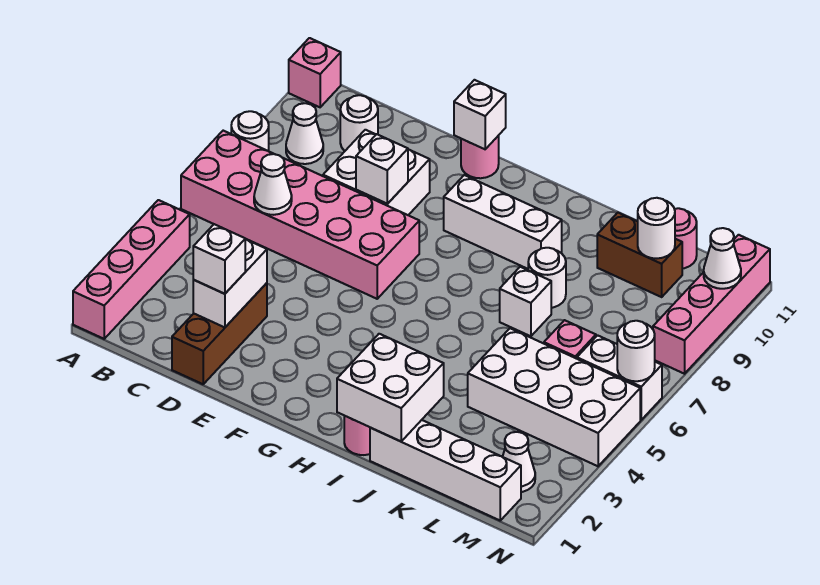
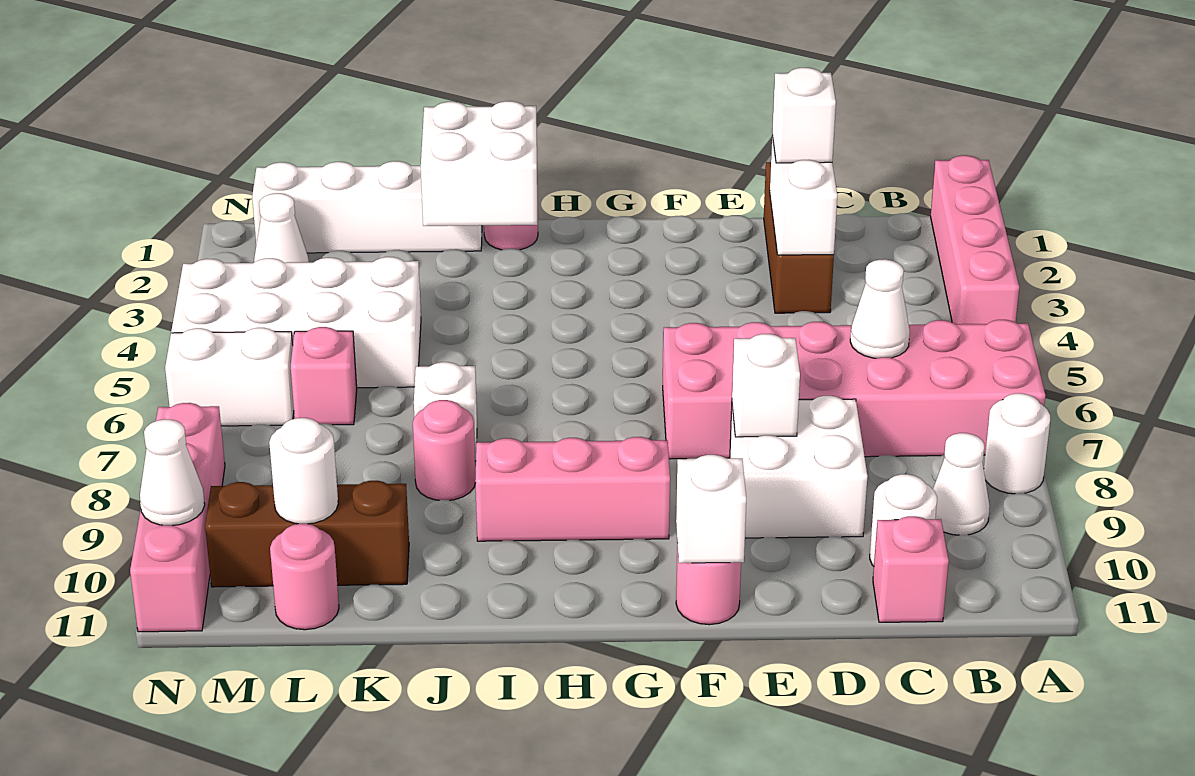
pink 1x1 brick [289,38,341,107] -> pink 1x1 brick moved to [873,516,949,622]
white 1x3 brick [444,175,562,269] -> pink 1x3 brick [475,437,670,541]
white 1x1 round brick [528,248,566,308] -> pink 1x1 round brick [413,400,476,500]
brown 1x2 brick [597,213,682,297] -> brown 1x3 brick [205,481,409,587]
white 1x1 round brick [617,321,655,381] -> none

